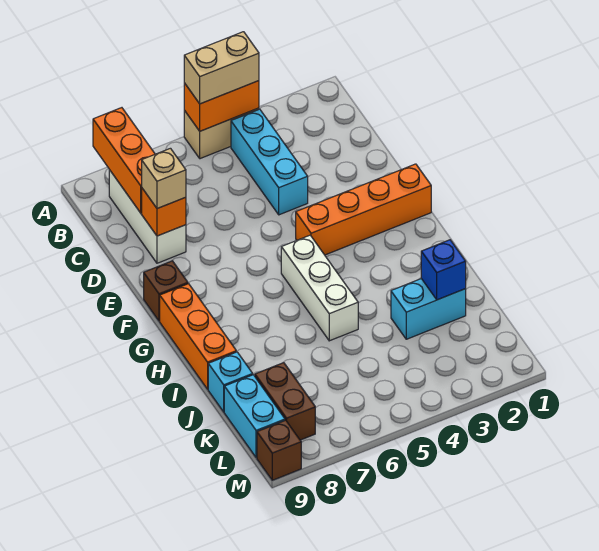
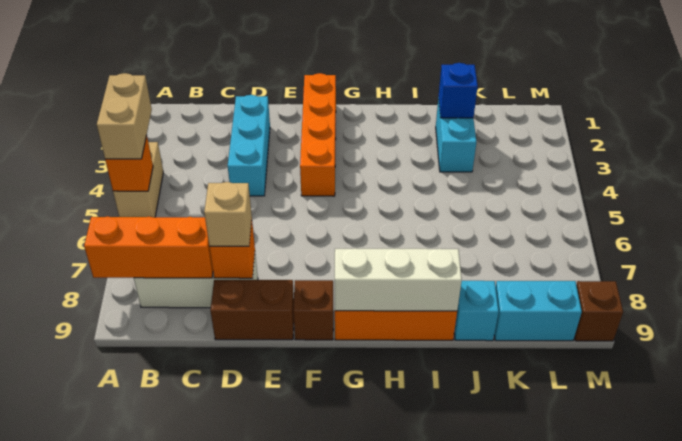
orange 1x2 brick [184,81,259,131] -> orange 1x1 brick [105,135,153,191]
cyan 1x3 brick [231,109,308,215] -> cyan 1x3 brick turned to [228,95,270,196]
white 1x3 brick [281,235,358,341] -> white 1x3 brick moved to [335,248,462,311]
brown 1x2 brick [255,363,315,440] -> brown 1x2 brick moved to [210,280,294,340]

